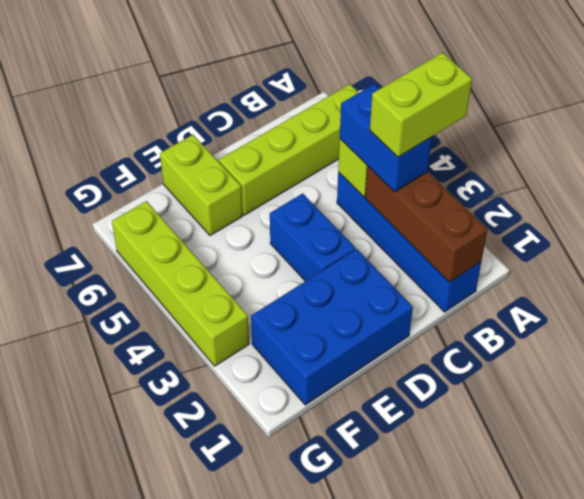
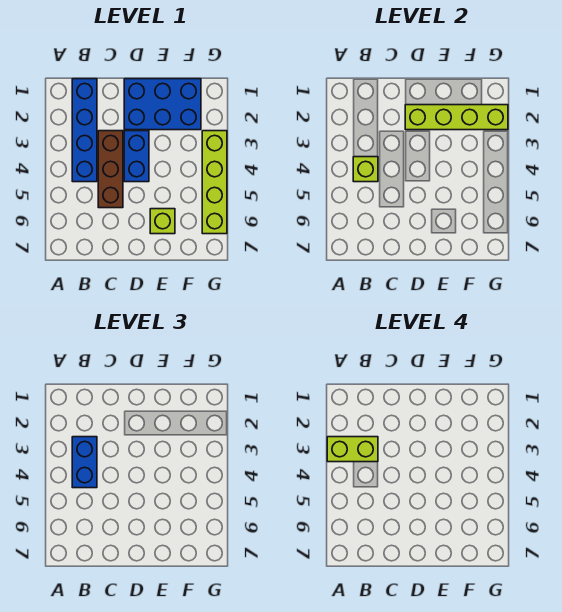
lime 1x4 brick [219,84,359,215] -> lime 1x4 brick moved to [405,105,508,130]
brown 1x3 brick [365,166,487,282] -> brown 1x3 brick moved to [98,131,123,208]
lime 1x2 brick [160,135,242,236] -> lime 1x1 brick [150,209,175,234]

